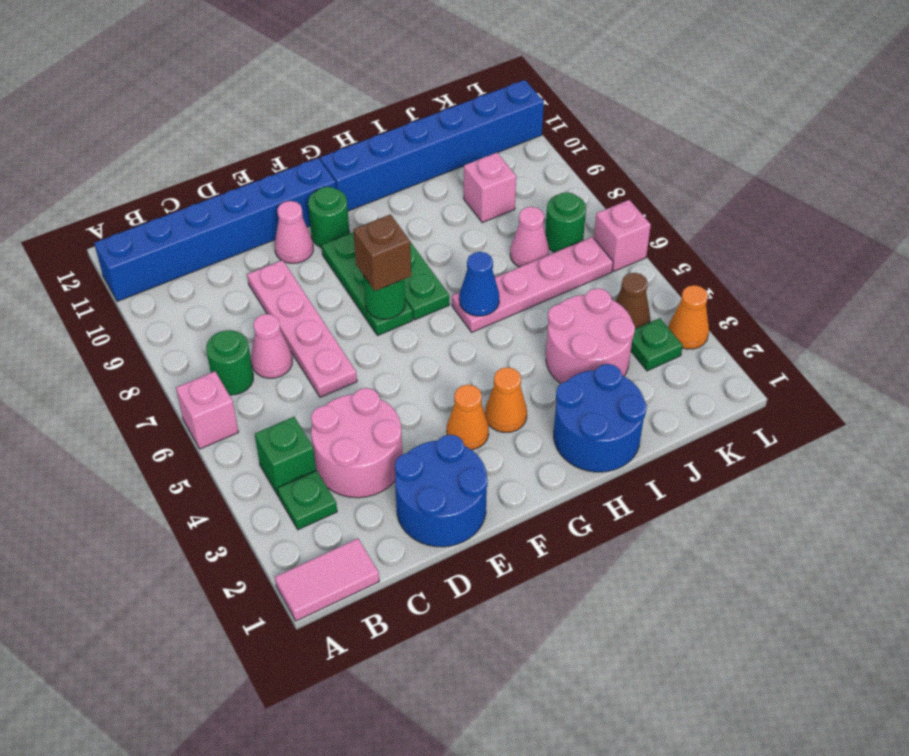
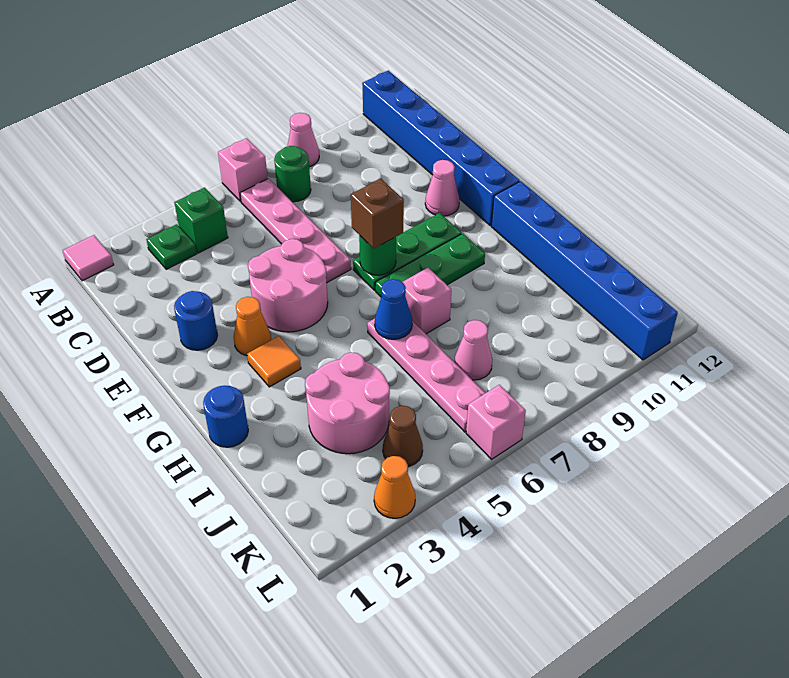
pink 1x2 tile [275,539,379,621] -> pink 1x1 tile [63,235,114,281]
pink 2x2 round brick [311,388,402,498] -> pink 2x2 round brick moved to [248,239,328,332]
pink 1x1 cone [251,314,292,378] -> pink 1x1 cone moved to [288,113,319,167]
blue 2x2 round brick [395,435,488,547] -> blue 1x1 round brick [174,291,217,350]
pink 1x4 plate [247,260,357,397] -> pink 1x4 plate turned to [240,179,351,283]
green 1x1 round brick [308,187,349,248] -> none
orange 1x1 cone [485,367,527,432] -> orange 1x1 tile [247,336,301,387]
blue 2x2 round brick [554,364,647,472] -> blue 1x1 round brick [203,386,248,447]
pink 1x1 brick [464,153,516,223] -> pink 1x1 brick moved to [403,268,451,334]
green 1x1 plate [631,318,683,371] -> none
green 1x1 round brick [545,192,586,253] -> none

